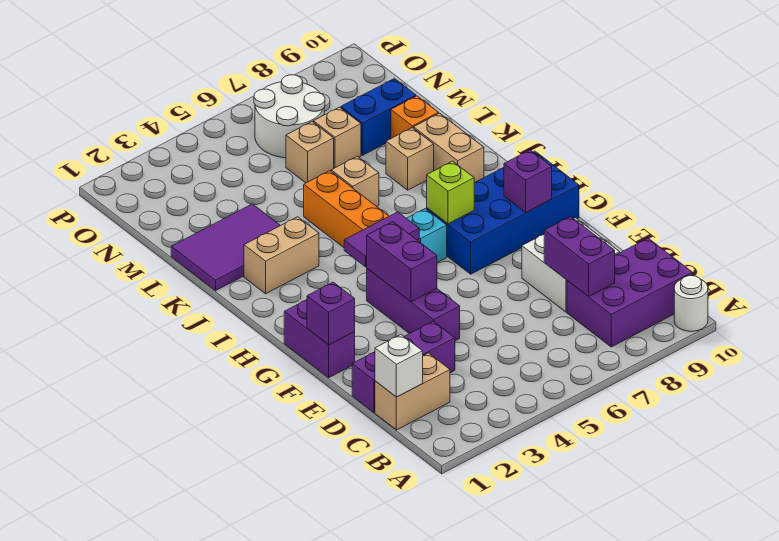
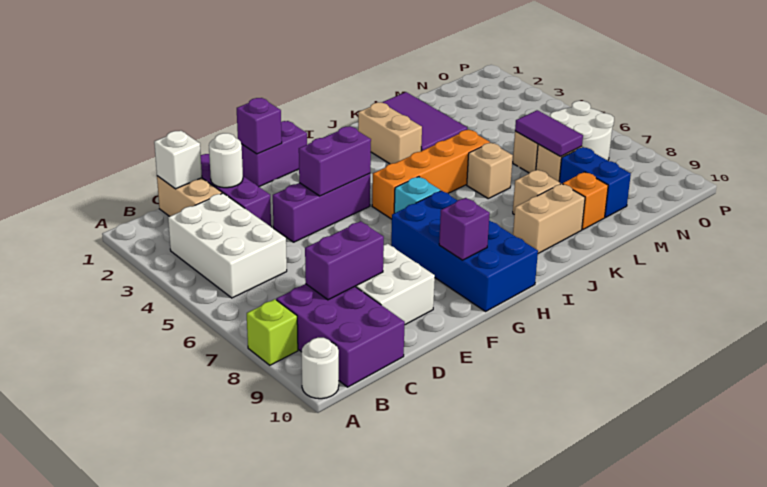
none -> white 2x3 brick [168,193,287,298]
none -> white 1x1 round brick [209,133,243,188]
purple 1x2 tile [344,212,419,267] -> purple 1x2 tile moved to [515,110,583,157]
lime 1x1 brick [427,161,474,224] -> lime 1x1 brick moved to [247,299,298,365]

